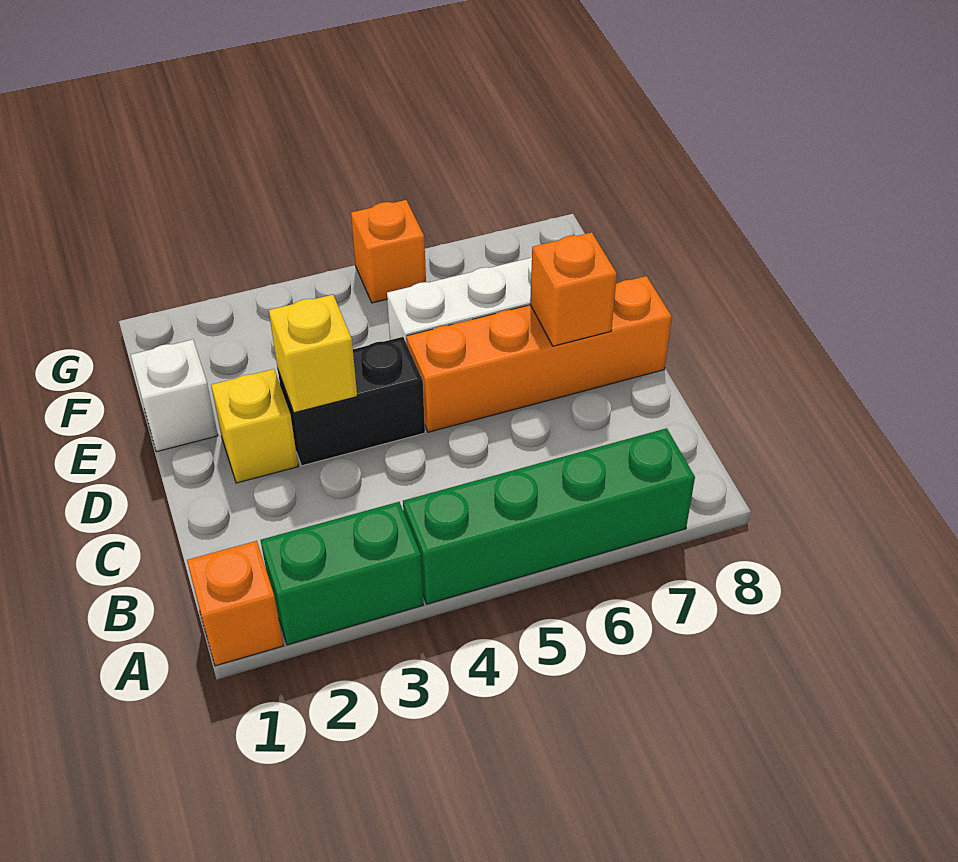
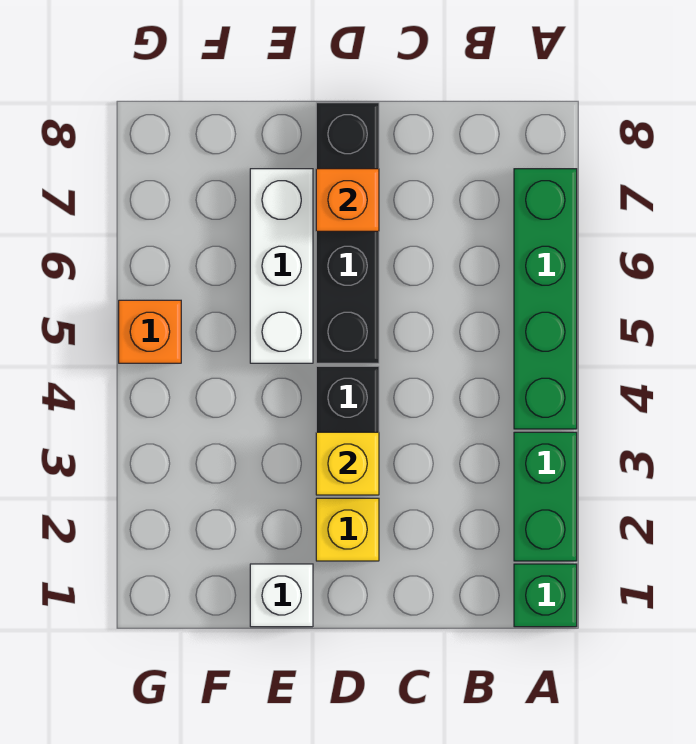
orange 1x1 brick [187,541,284,666] -> green 1x1 brick [514,564,577,627]
orange 1x4 brick [406,276,672,432] -> black 1x4 brick [316,103,379,363]

